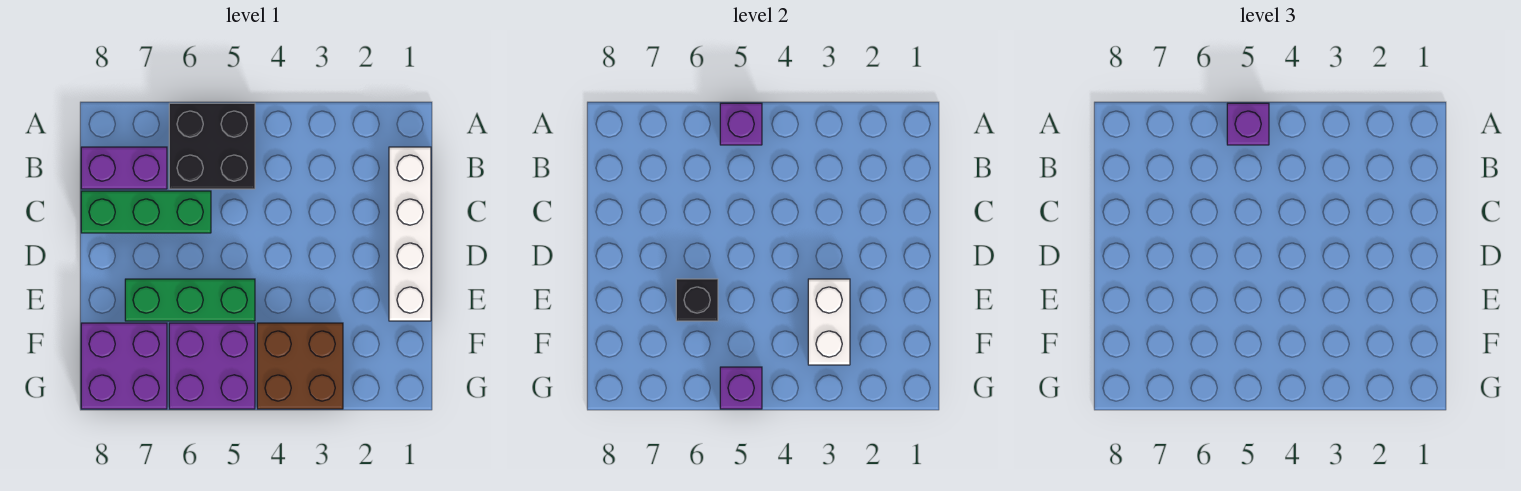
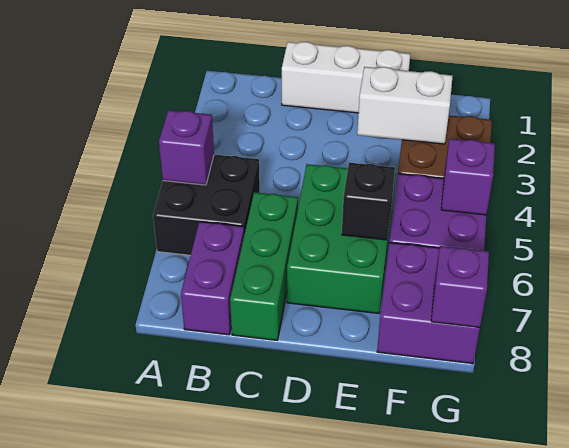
purple 1x1 brick [1227,103,1269,145] -> purple 1x1 brick moved to [431,246,489,327]
white 1x4 brick [389,147,431,321] -> white 1x3 brick [282,42,410,113]
green 1x3 brick [125,279,255,321] -> green 2x3 brick [287,164,396,314]

